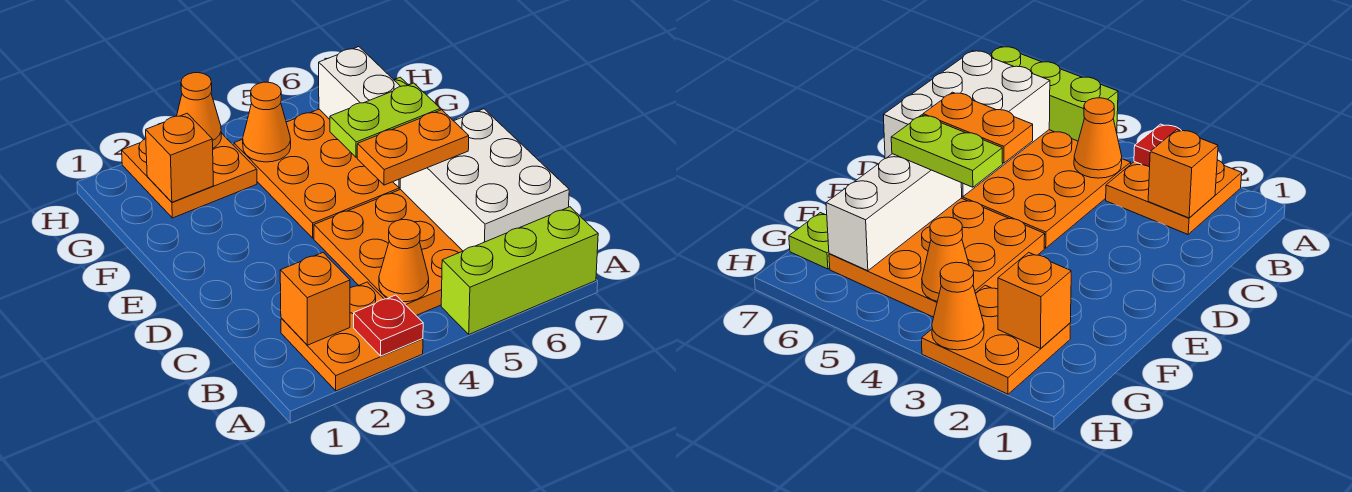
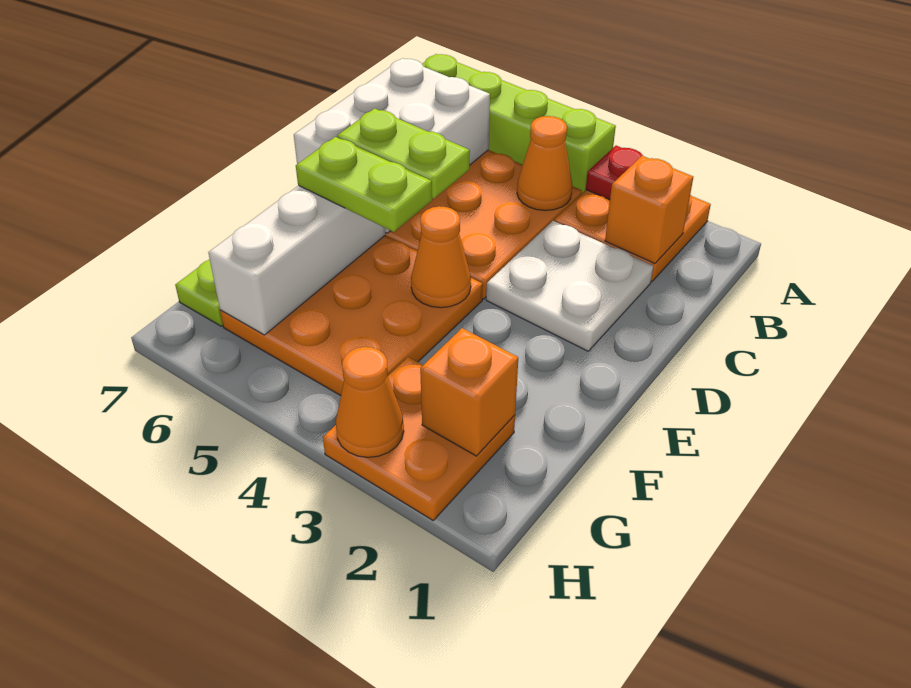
lime 1x3 brick [441,207,598,334] -> lime 1x4 brick [422,54,616,193]
none -> white 2x2 plate [486,221,653,351]
orange 1x2 plate [357,110,469,185] -> lime 1x2 plate [337,108,470,199]
orange 1x1 cone [243,82,291,162] -> orange 1x1 cone moved to [411,206,471,308]

